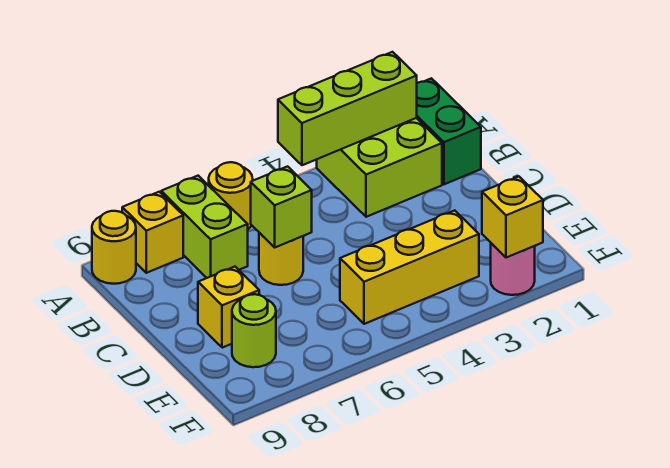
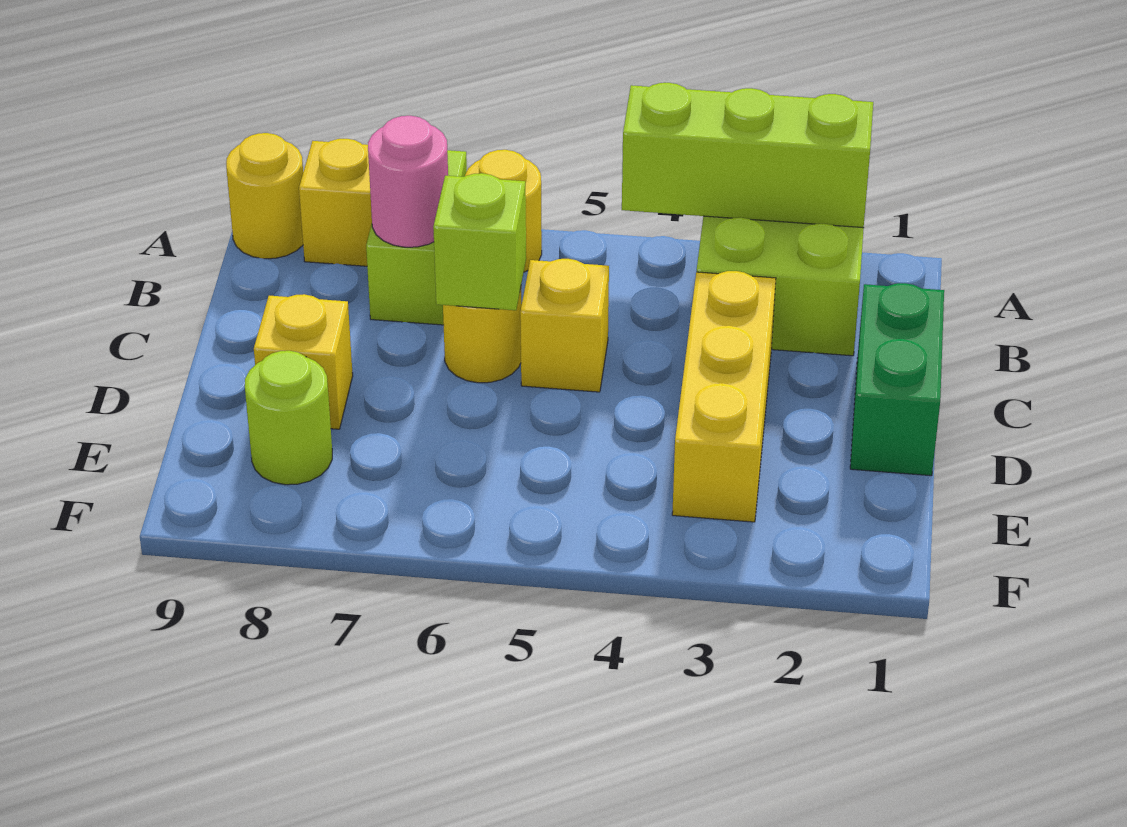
green 1x2 brick [417,78,481,184] -> green 1x2 brick moved to [850,283,944,476]
yellow 1x3 brick [340,210,479,324] -> yellow 1x3 brick turned to [672,271,776,522]
pink 1x1 round brick [491,243,535,295] -> pink 1x1 round brick moved to [368,116,448,247]
yellow 1x1 brick [482,177,543,258] -> yellow 1x1 brick moved to [520,259,609,392]

